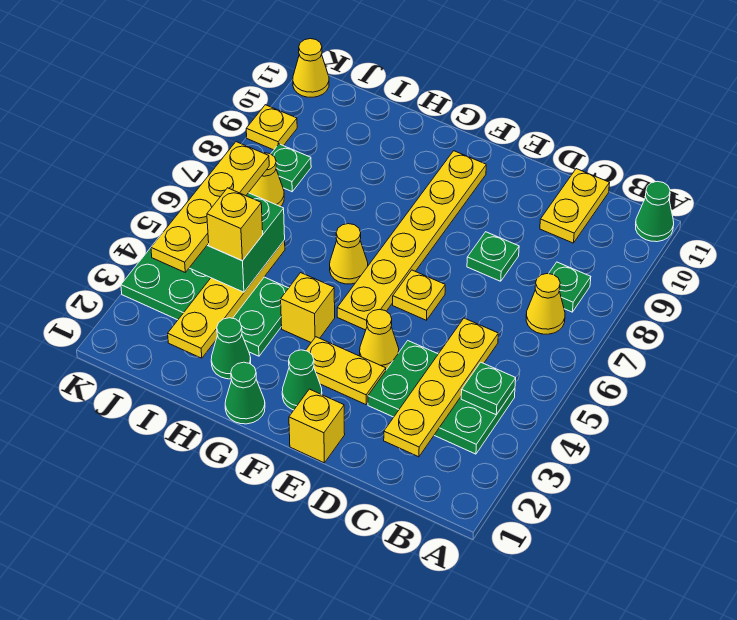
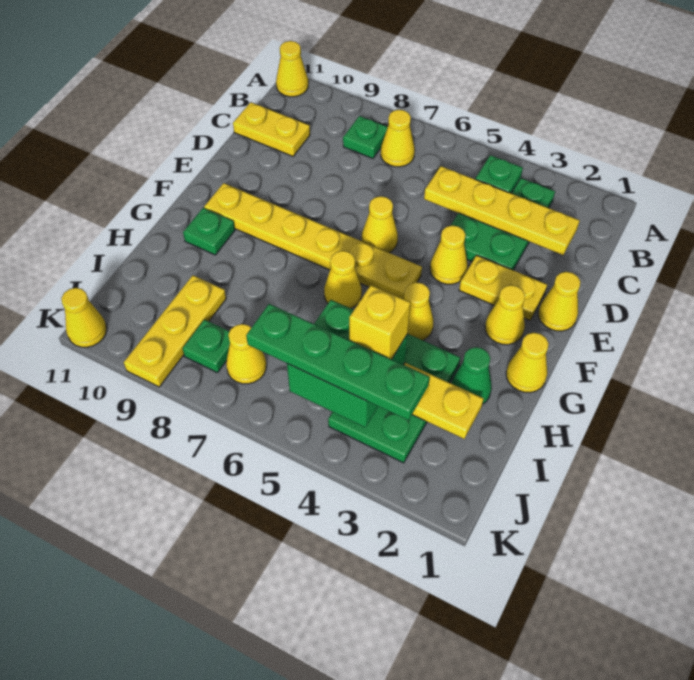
green 1x1 cone [636,181,674,242] -> yellow 1x1 cone [276,41,308,97]
green 1x1 plate [467,232,519,281] -> green 1x1 plate moved to [183,208,235,255]
yellow 1x1 brick [289,389,345,463] -> yellow 1x1 cone [538,272,580,331]
yellow 1x2 plate [305,337,386,405] -> yellow 1x2 plate turned to [459,255,547,320]
yellow 1x1 plate [393,270,445,320] -> yellow 1x1 cone [362,196,398,253]
green 1x1 cone [282,350,322,410] -> yellow 1x1 cone [485,285,525,345]
green 1x1 cone [225,362,265,424] -> yellow 1x1 cone [506,333,549,393]
yellow 1x1 brick [281,273,335,342] -> yellow 1x1 cone [404,282,433,340]
green 2x4 plate [121,248,288,356] -> green 2x3 plate [328,334,460,463]
yellow 1x4 plate [151,142,269,272] -> green 1x4 plate [246,304,430,420]
yellow 1x1 plate [246,105,297,150] -> yellow 1x3 plate [124,275,226,387]

